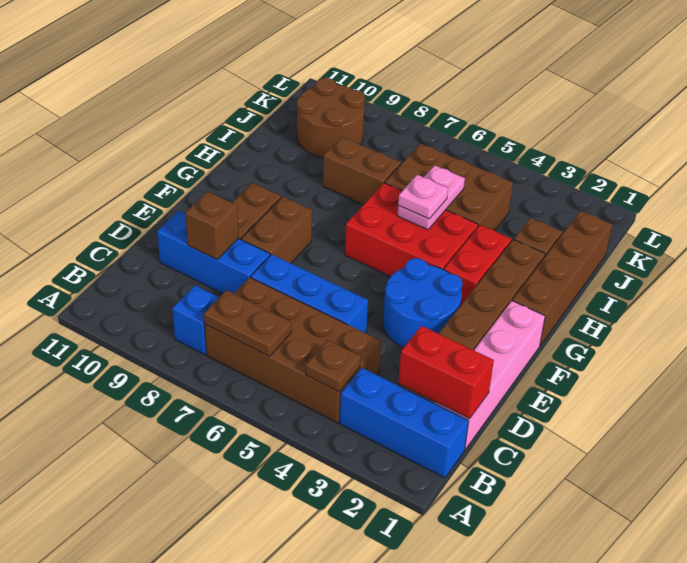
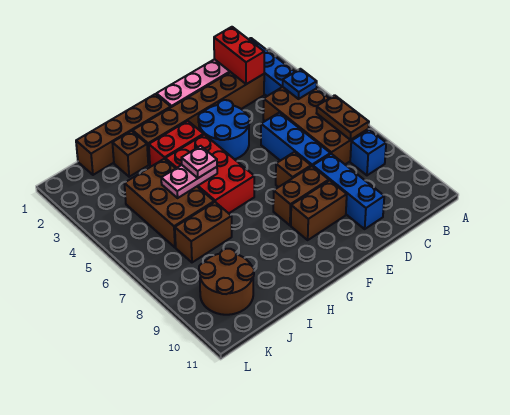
brown 1x1 plate [306,340,361,392] -> blue 1x1 plate [283,69,317,99]
brown 1x1 brick [185,191,239,259] -> brown 1x1 brick moved to [276,152,311,187]
brown 1x2 brick [323,137,401,205] -> brown 1x2 brick turned to [175,202,232,262]

